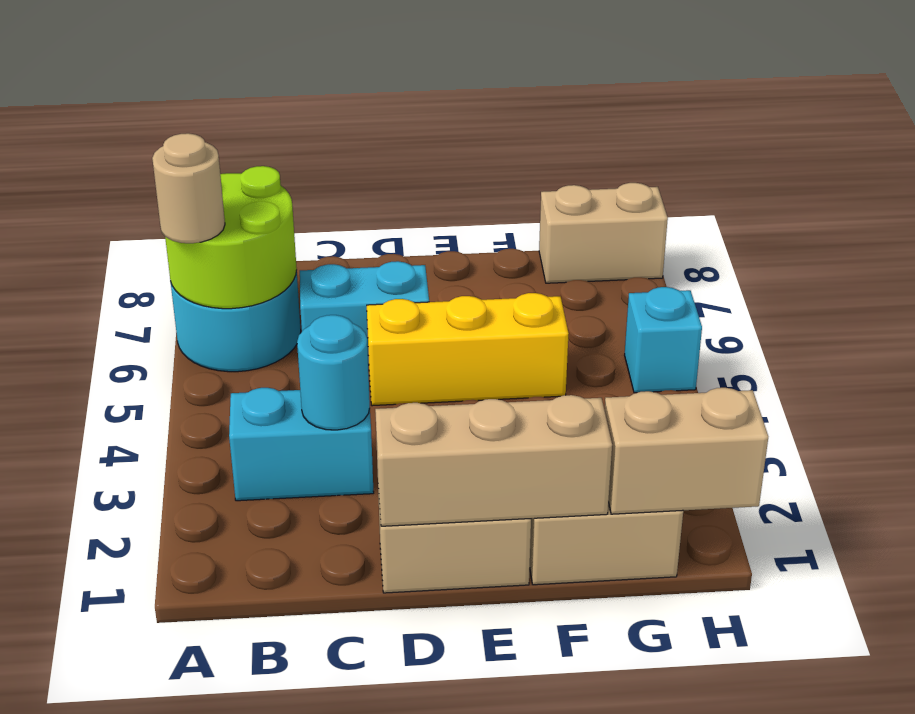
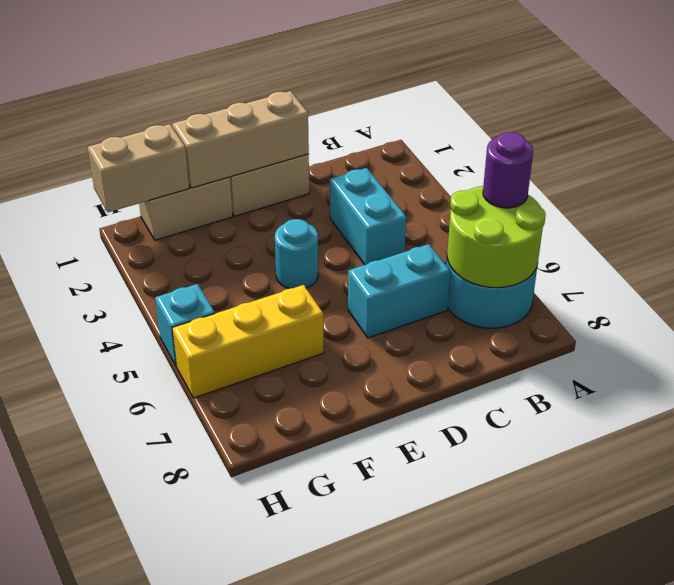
tan 1x1 round brick [152,133,225,243] -> purple 1x1 round brick [483,132,533,208]
cyan 1x2 brick [229,388,374,501] -> cyan 1x2 brick turned to [330,168,406,265]
cyan 1x1 round brick [297,315,370,430] -> cyan 1x1 round brick moved to [275,219,318,289]
yellow 1x3 brick [367,293,569,406] -> yellow 1x3 brick moved to [172,285,324,398]
tan 1x2 brick [539,183,668,283] -> none

